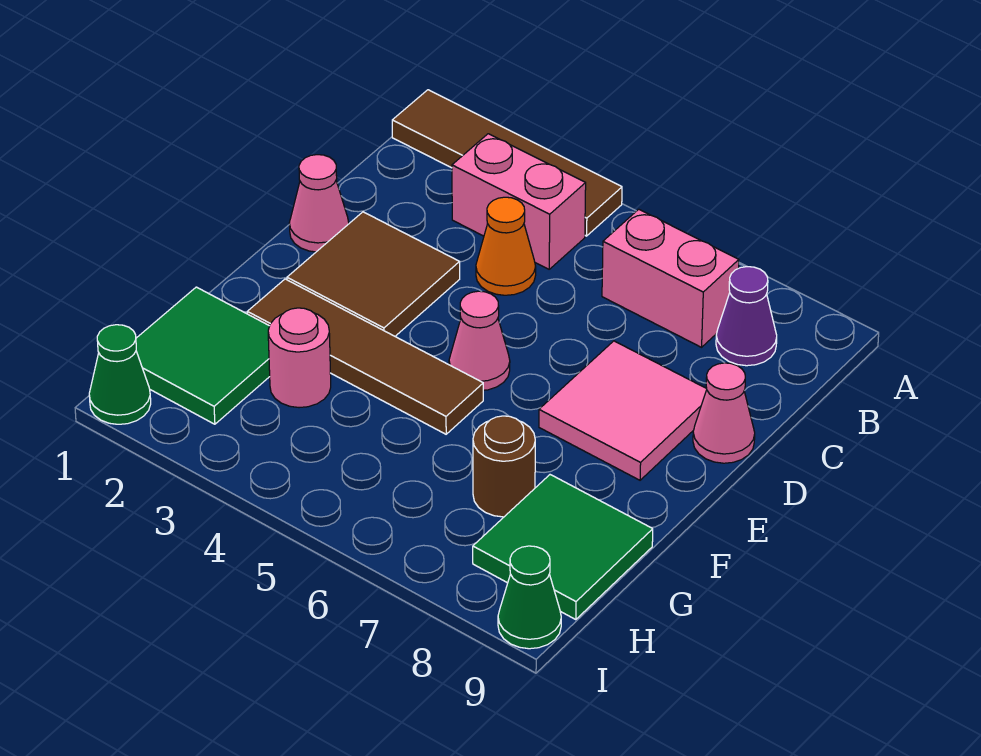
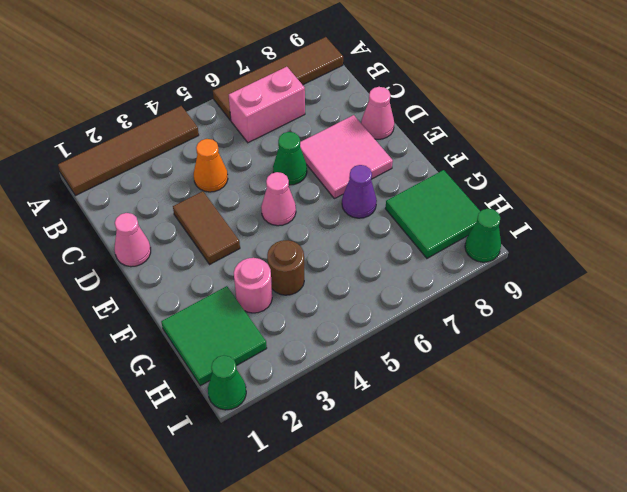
pink 1x2 brick [452,134,586,269] -> none
purple 1x1 cone [716,267,777,366] -> purple 1x1 cone moved to [342,165,377,218]
brown 2x2 tile [287,212,460,336] -> brown 1x2 tile [173,191,240,264]
none -> green 1x1 cone [273,132,307,185]
brown 1x4 tile [247,279,483,434] -> brown 1x4 tile moved to [213,37,343,120]
brown 1x1 round brick [473,416,535,517] -> brown 1x1 round brick moved to [267,240,304,295]

